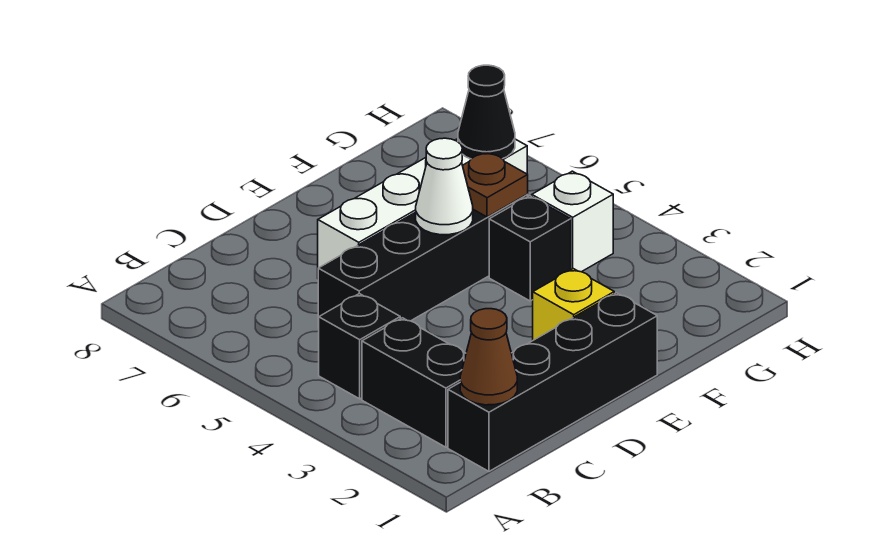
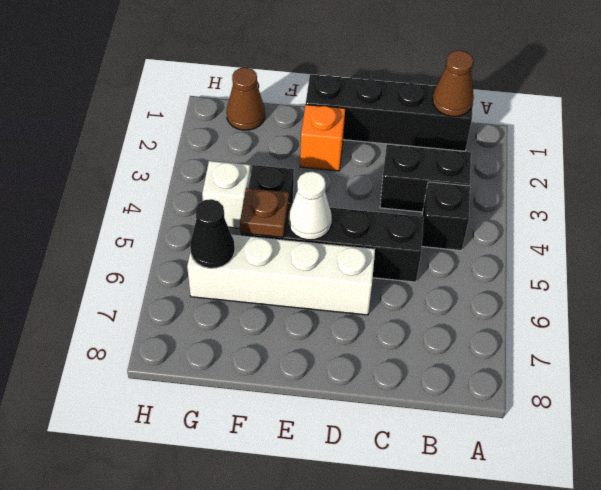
black 1x2 brick [362,318,466,447] -> black 1x2 brick turned to [380,144,471,212]
yellow 1x1 brick [533,269,614,340] -> orange 1x1 brick [300,105,345,171]
none -> brown 1x1 cone [227,68,265,130]

